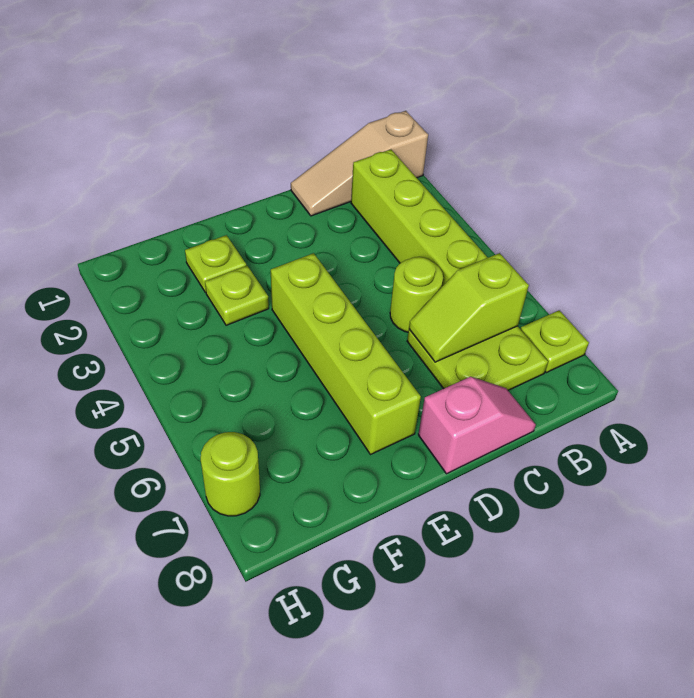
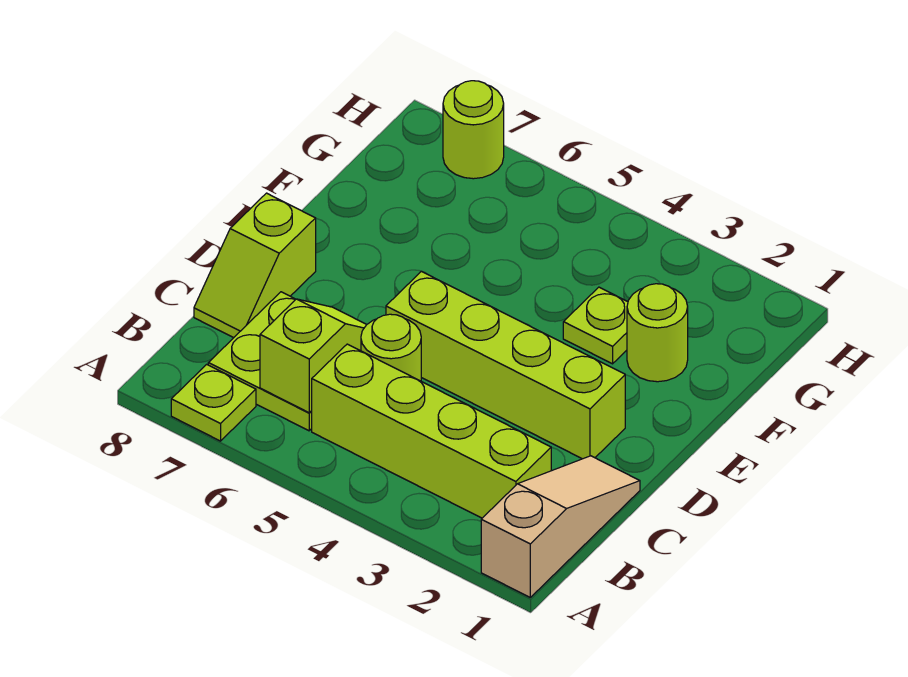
pink 1x2 slope [418,377,536,474] -> lime 1x2 slope [194,193,316,338]
lime 1x4 brick [271,253,421,455] -> lime 1x4 brick moved to [386,271,625,459]
lime 1x1 plate [185,235,246,292] -> lime 1x1 round brick [627,284,688,382]

